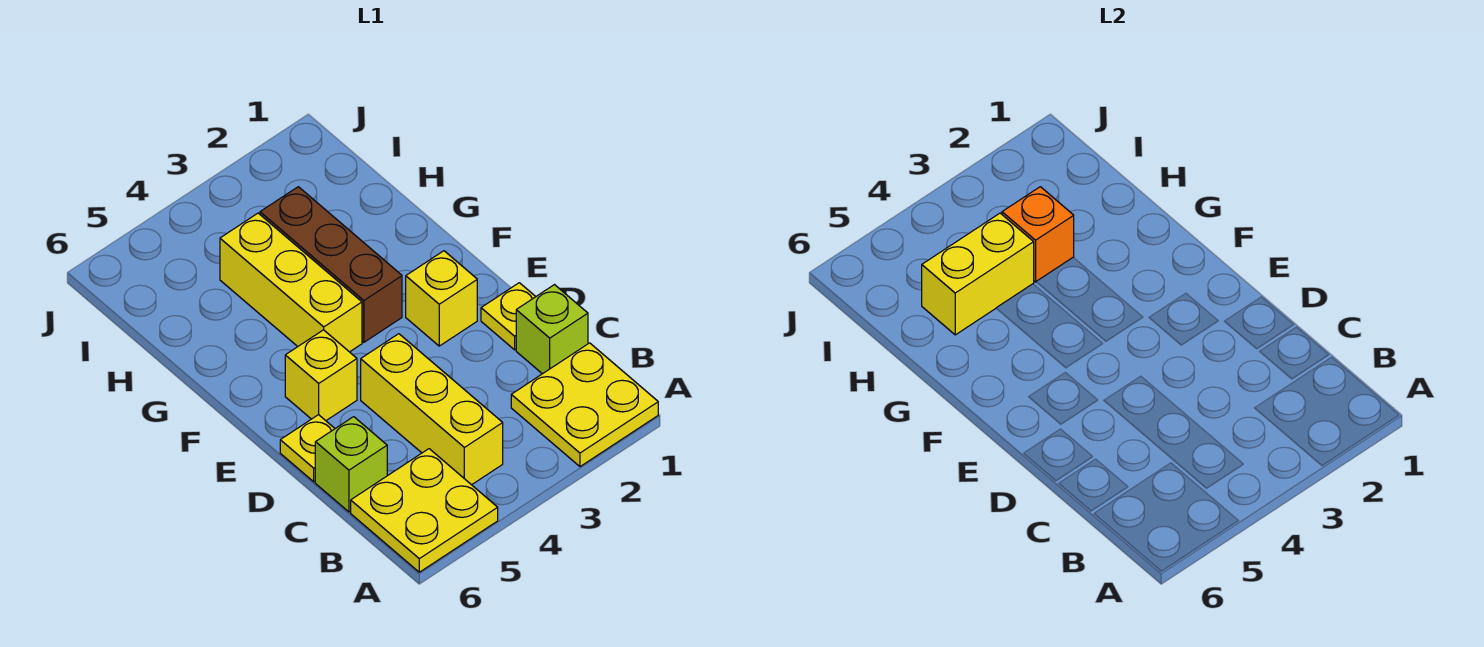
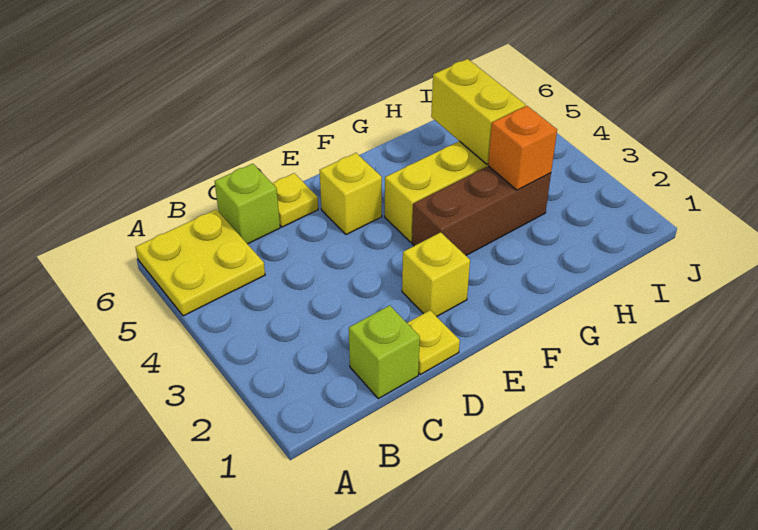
yellow 2x2 plate [511,343,658,467] -> none
yellow 1x3 brick [361,334,503,485] -> none

